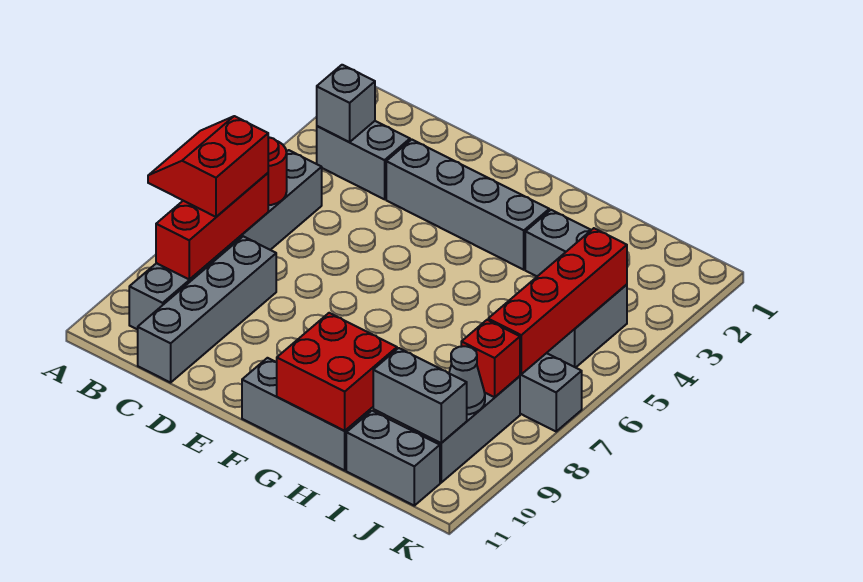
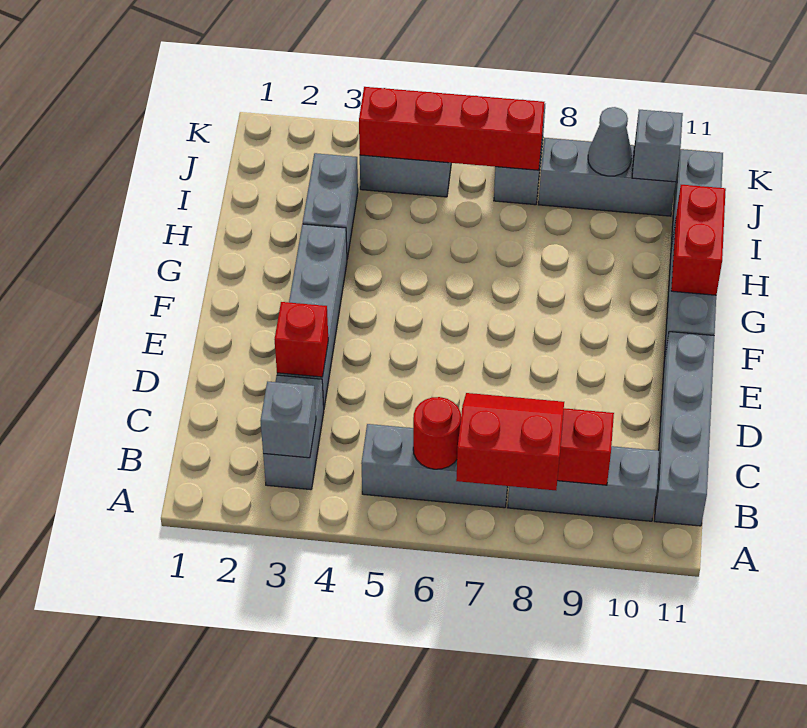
red 2x2 slope [148,116,268,217] -> red 2x2 slope turned to [456,393,564,490]
grey 1x4 brick [138,236,276,383] -> grey 1x4 brick turned to [654,332,714,526]
red 2x2 brick [277,313,397,431] -> red 1x2 brick [671,185,726,295]
grey 1x2 brick [373,348,467,443] -> grey 1x1 brick [632,110,683,182]
red 1x1 brick [461,320,520,397] -> red 1x1 brick moved to [275,302,328,377]

